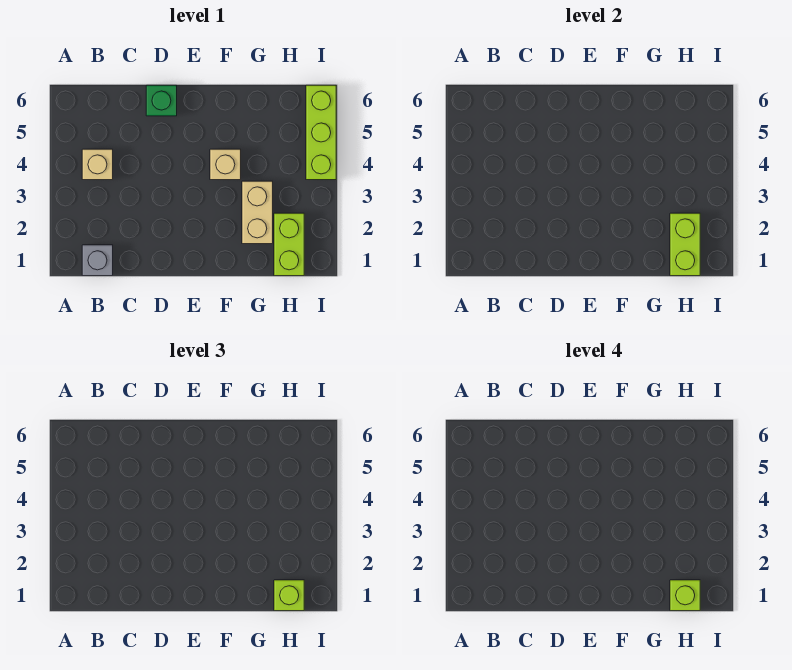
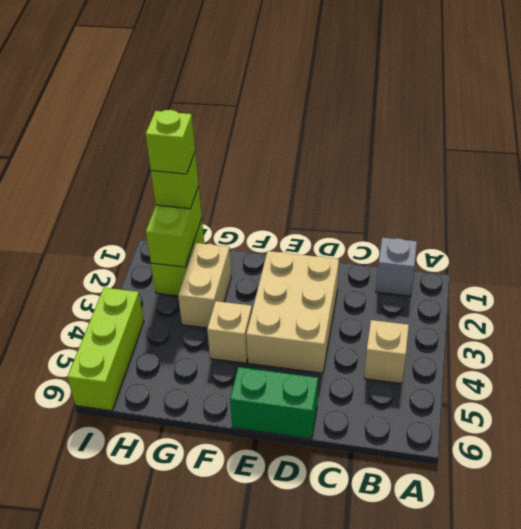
none -> tan 2x3 brick [246,251,339,373]
green 1x1 brick [146,85,177,116] -> green 1x2 brick [230,367,318,439]

